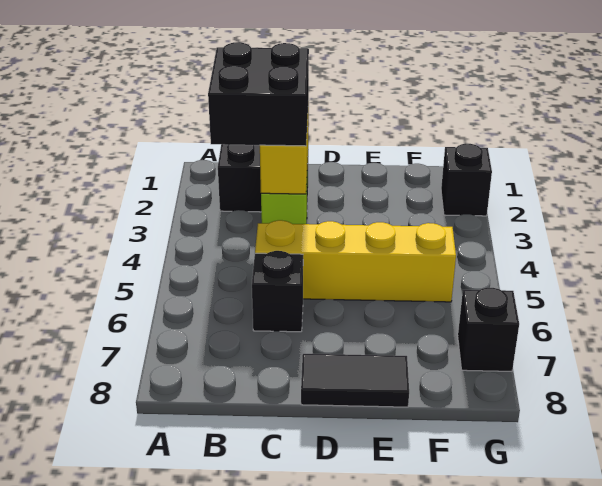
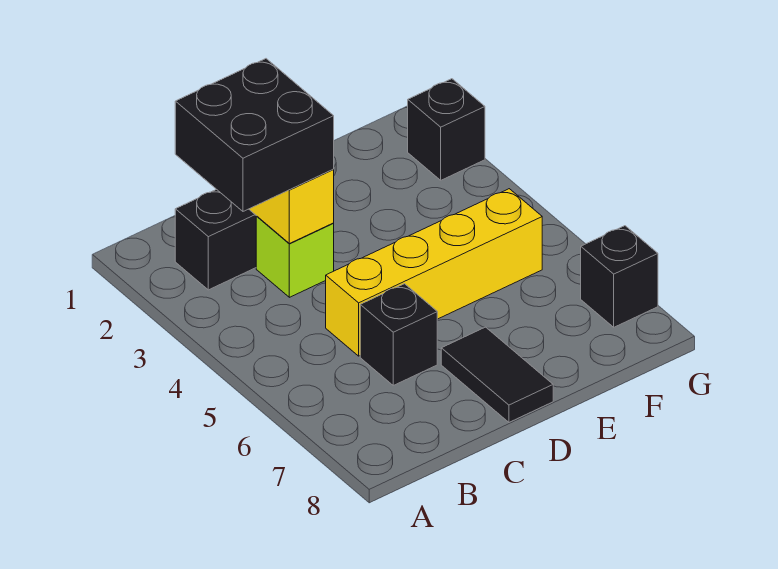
black 1x2 tile [301,354,409,407] -> black 1x2 tile turned to [441,327,553,422]

